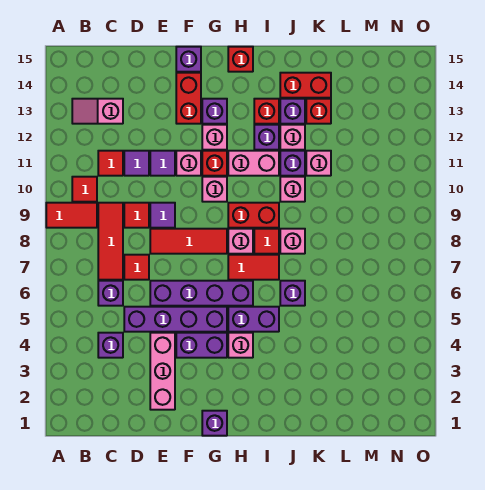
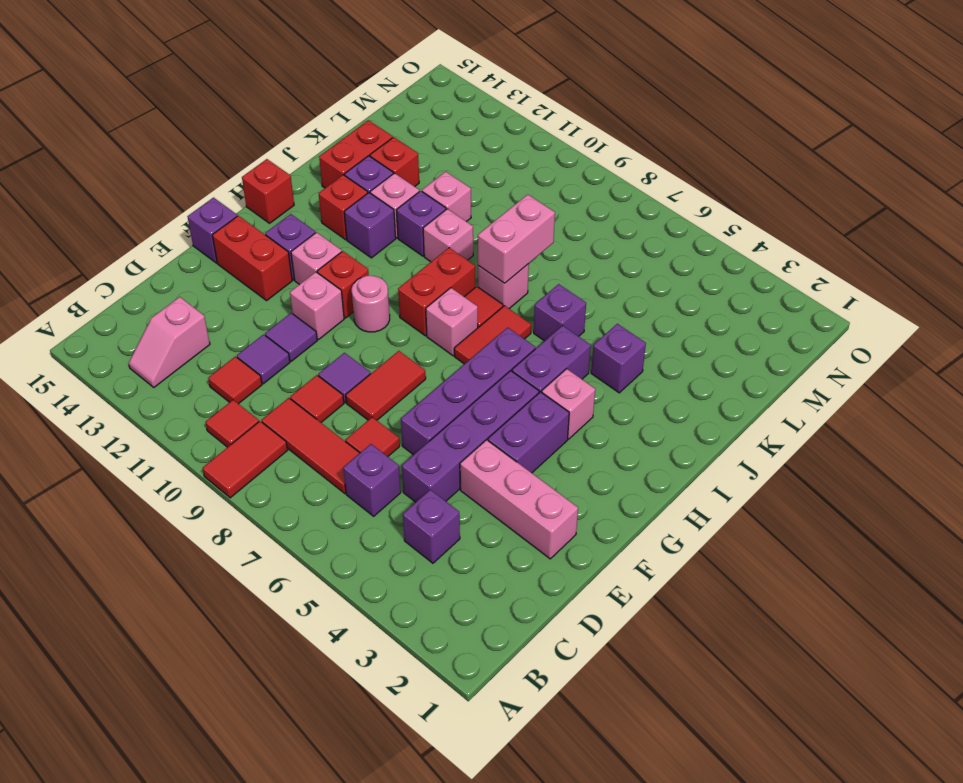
red 1x3 tile [150,229,227,254] -> red 1x2 tile [346,351,426,420]
purple 1x1 brick [202,411,227,436] -> purple 1x1 brick moved to [591,324,646,393]
pink 1x1 brick [202,177,227,202] -> pink 1x1 round brick [352,276,390,332]
pink 1x2 brick [228,151,279,176] -> pink 1x2 brick moved to [478,195,555,283]

